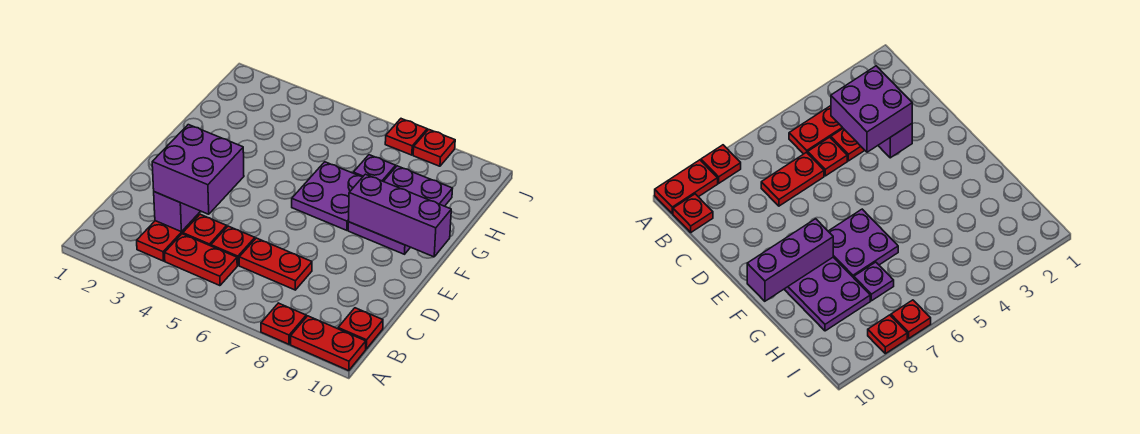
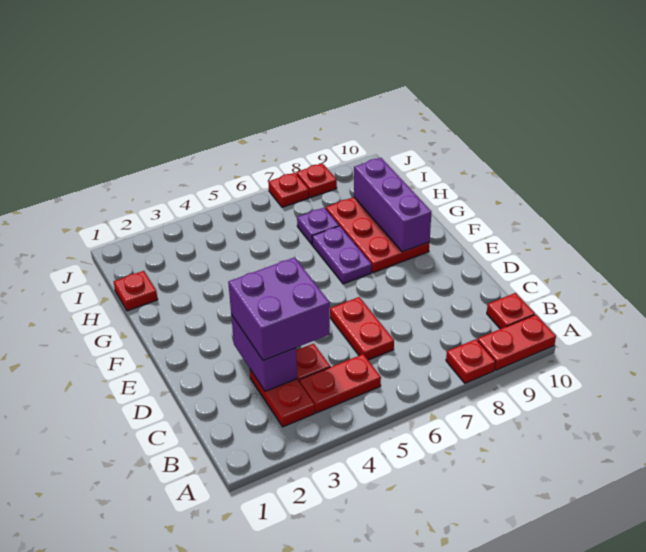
red 1x1 plate [211,226,255,265] -> red 1x1 plate moved to [114,271,158,311]
red 1x2 plate [239,238,312,290] -> red 1x2 plate turned to [330,297,394,360]
purple 2x2 plate [292,162,362,230] -> purple 1x2 plate [312,226,372,284]
purple 2x3 plate [348,166,453,254] -> red 2x3 plate [326,197,430,273]
purple 1x3 brick [349,174,451,257] -> purple 1x3 brick turned to [354,158,431,252]

